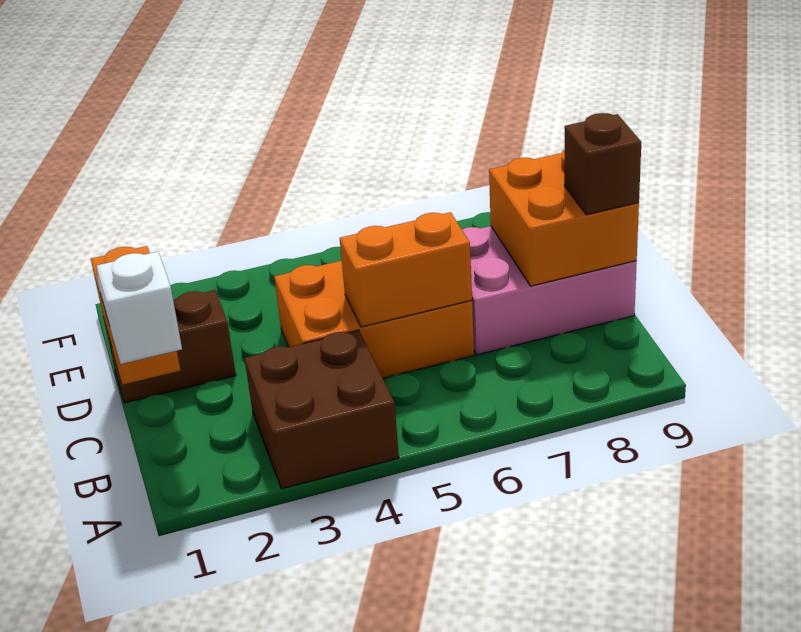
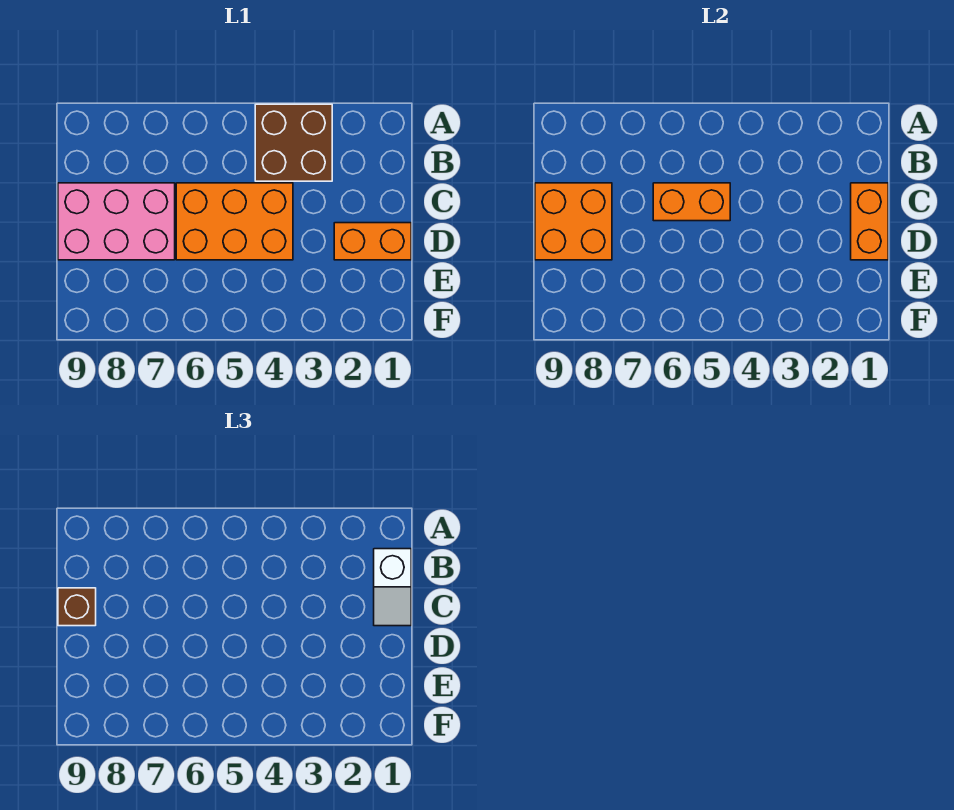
brown 1x2 brick [104,290,236,403] -> orange 1x2 brick [334,223,411,260]

